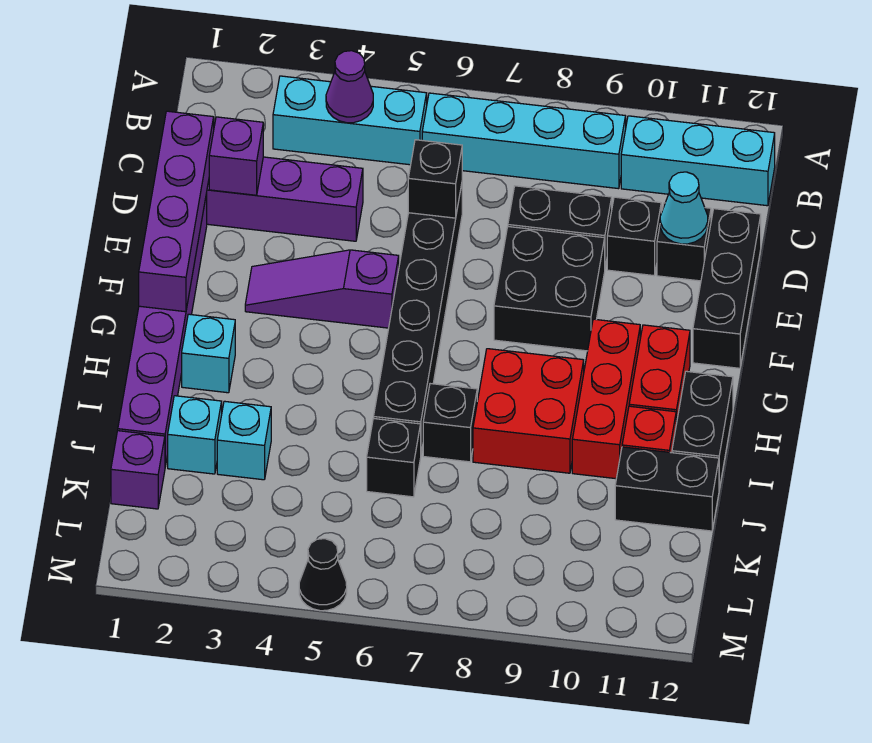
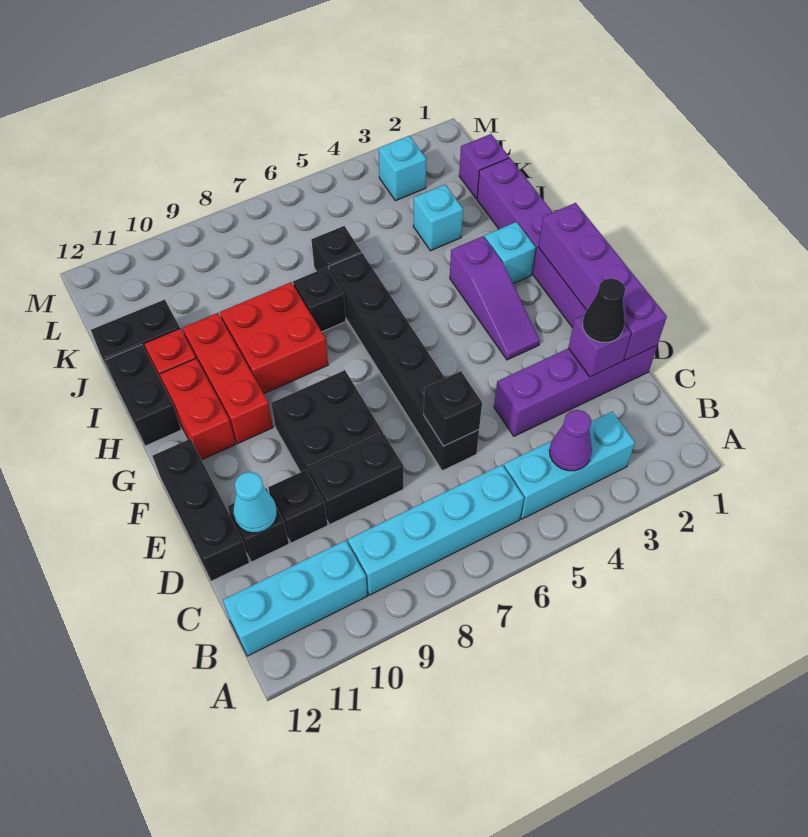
purple 1x3 slope [245,250,399,328] -> purple 1x3 slope turned to [450,236,540,360]
cyan 1x1 brick [168,396,222,474] -> cyan 1x1 brick moved to [379,136,426,201]
black 1x1 cone [299,539,347,611] -> black 1x1 cone moved to [582,278,626,342]

